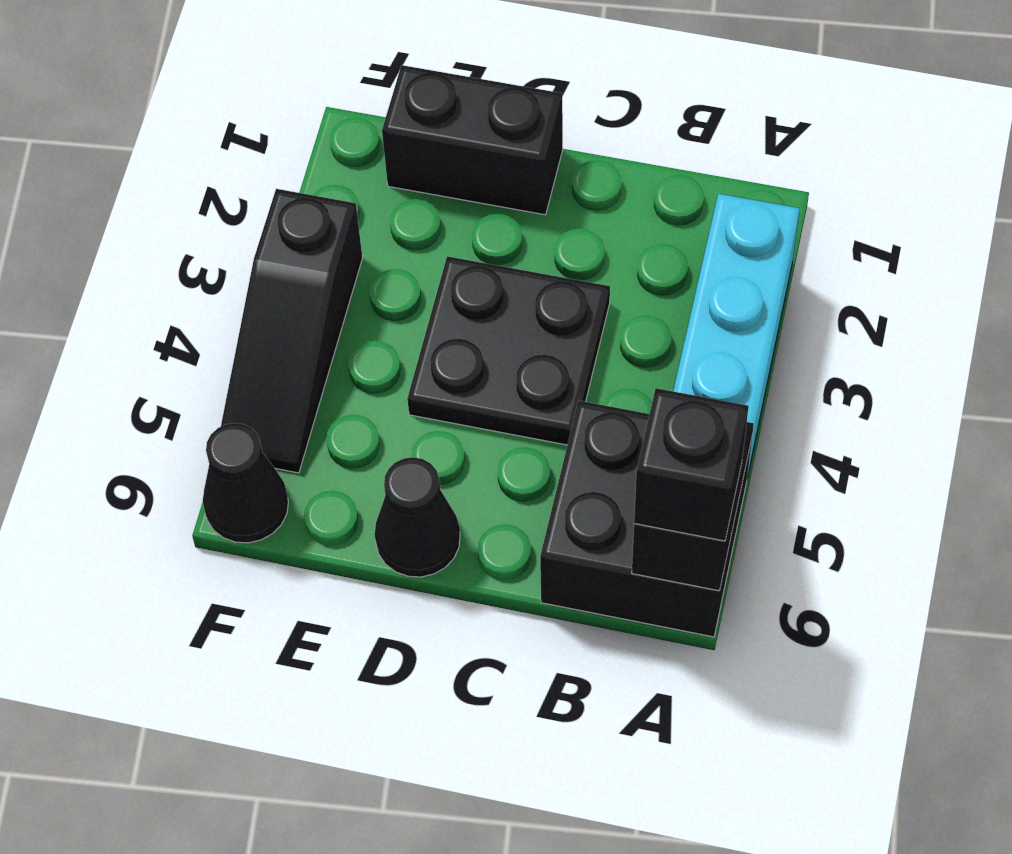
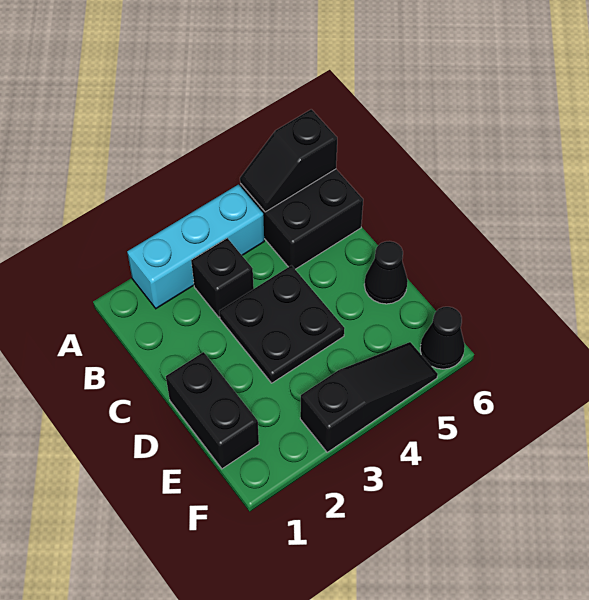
black 1x1 brick [634,388,749,541] -> black 1x1 brick moved to [191,238,254,317]

